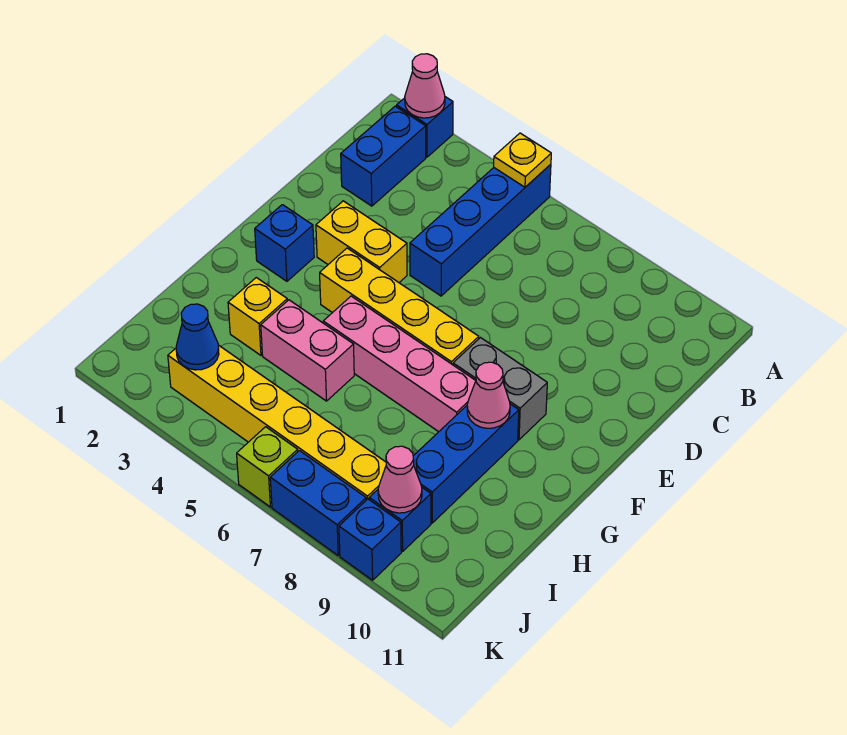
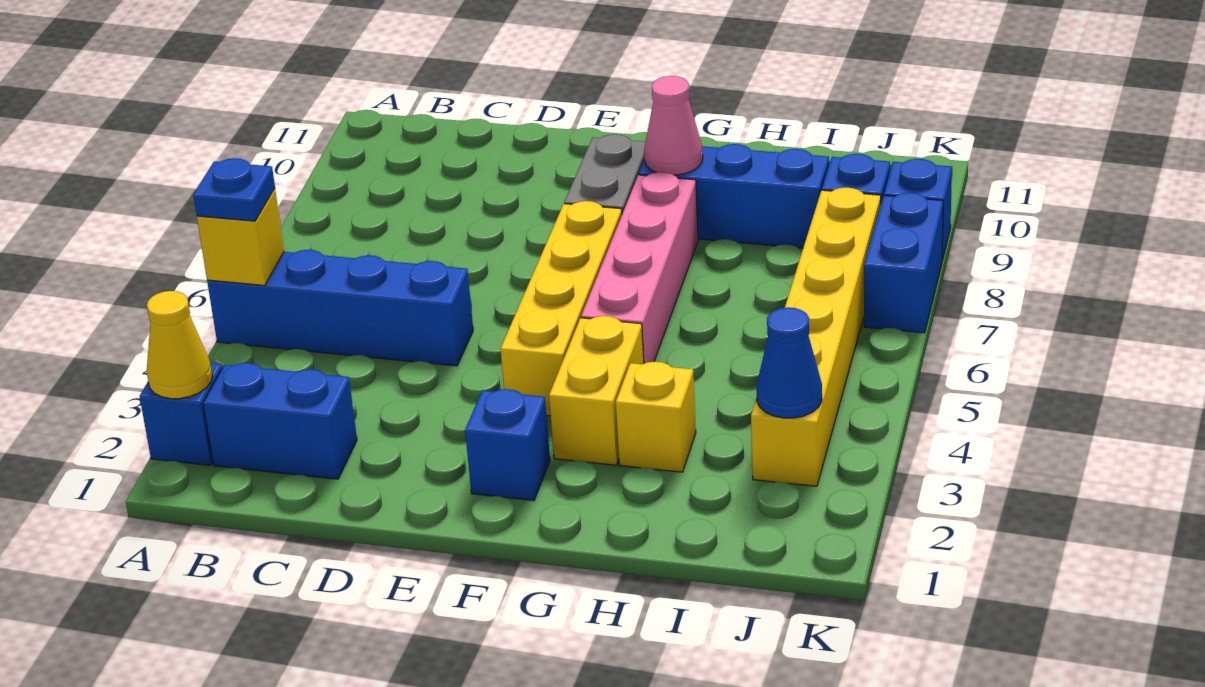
pink 1x1 cone [405,54,445,118] -> yellow 1x1 cone [147,291,213,399]
yellow 1x1 plate [494,133,551,187] -> yellow 1x1 brick [197,188,284,286]
none -> blue 1x1 plate [193,158,275,221]
yellow 1x2 brick [316,201,407,282] -> yellow 1x2 brick moved to [549,316,644,465]
pink 1x2 brick [261,300,354,401] -> none
pink 1x1 cone [378,446,422,513] -> none
lime 1x1 brick [237,427,298,507] -> none

